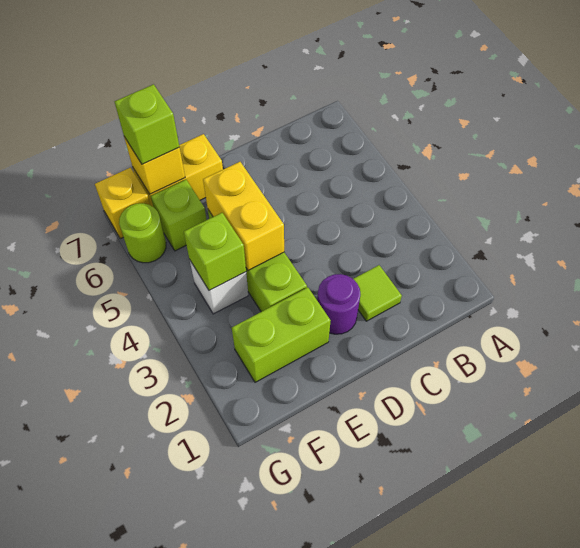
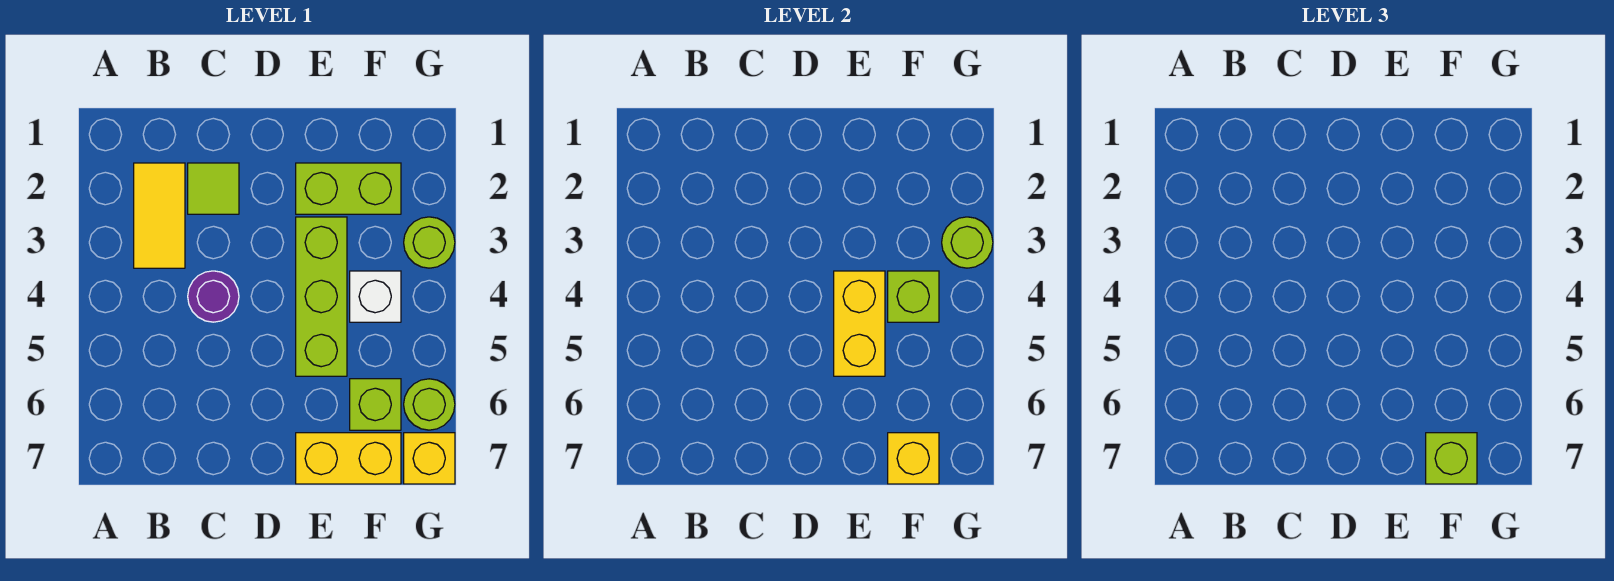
none -> yellow 1x2 tile [134,163,185,268]
purple 1x1 round brick [317,274,360,334] -> purple 1x1 round brick moved to [188,271,239,322]
none -> lime 1x1 round brick [404,217,455,268]
none -> lime 1x1 round brick [942,217,993,268]

